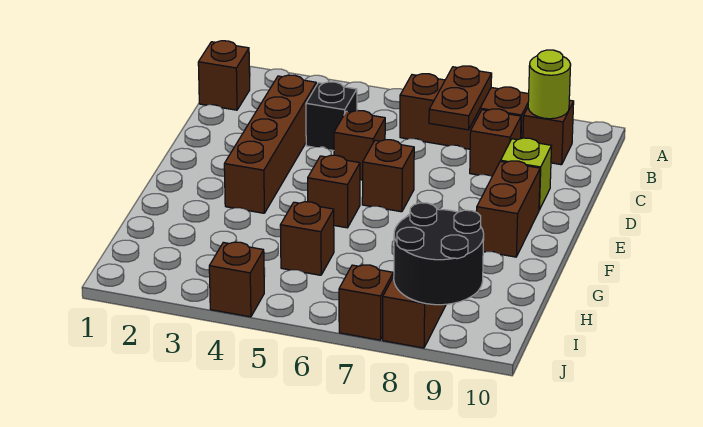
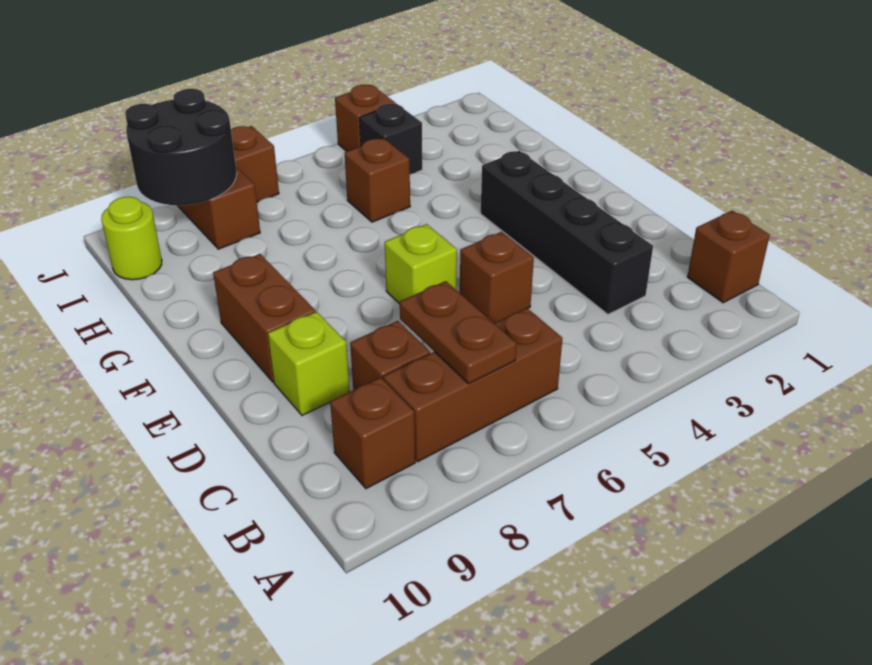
lime 1x1 round brick [528,50,571,119] -> lime 1x1 round brick moved to [101,197,162,280]
brown 1x4 brick [224,75,316,213] -> black 1x4 brick [481,151,653,314]
black 1x1 brick [306,82,357,151] -> black 1x1 brick moved to [360,104,422,174]
brown 1x1 brick [362,140,414,212] -> lime 1x1 brick [385,224,457,304]
brown 1x1 brick [308,155,360,228] -> none

